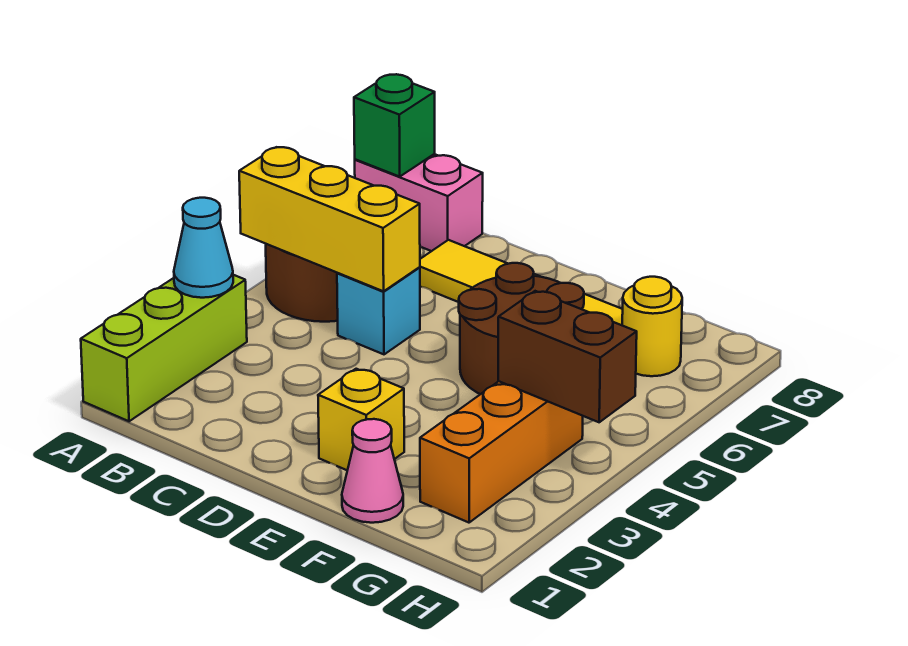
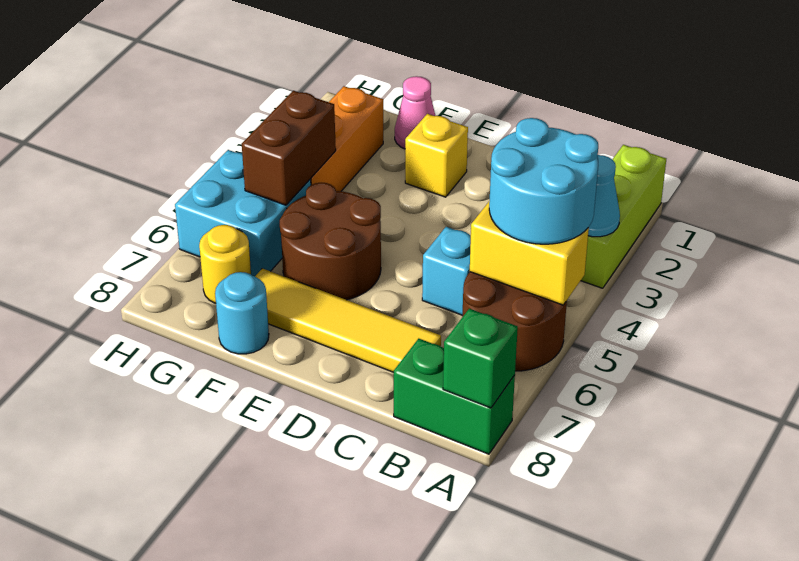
none -> cyan 2x2 round brick [489,118,598,244]
yellow 1x3 brick [239,147,420,291] -> yellow 1x2 brick [470,201,589,305]
pink 1x2 brick [355,154,483,251] -> green 1x2 brick [394,339,515,454]
none -> cyan 1x1 round brick [215,272,269,354]
brown 1x2 brick [498,291,637,422] -> brown 1x2 brick turned to [242,91,336,205]
none -> cyan 2x2 brick [175,150,311,276]

